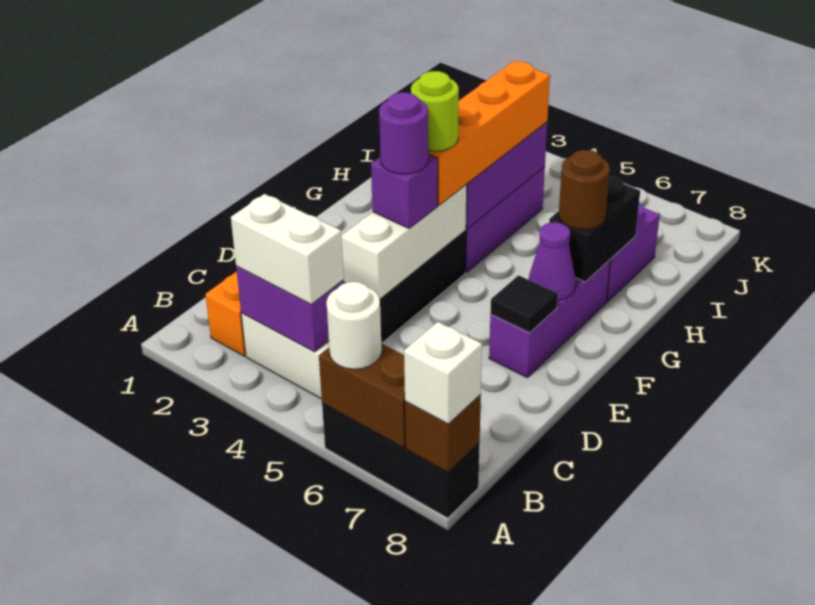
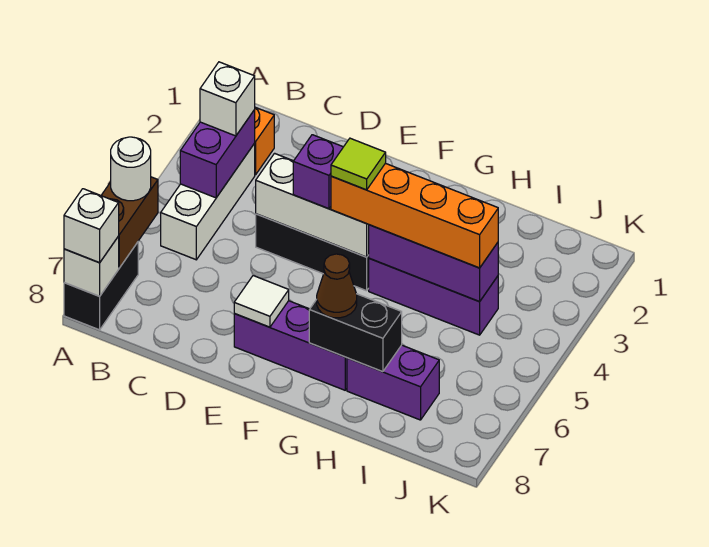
black 1x3 brick [322,403,480,518] -> black 1x2 brick [64,242,138,330]
brown 1x1 brick [405,394,481,472] -> white 1x1 brick [64,236,119,296]
white 1x2 brick [231,194,344,305] -> white 1x1 brick [200,62,255,136]
purple 1x1 round brick [379,92,428,174] -> none
black 1x1 tile [490,275,558,333] -> white 1x1 tile [234,276,289,327]
lime 1x1 round brick [411,71,459,151] -> lime 1x1 tile [331,138,386,190]
purple 1x1 cone [529,222,576,301] -> none
brown 1x1 round brick [559,150,610,230] -> brown 1x1 cone [317,254,357,318]

